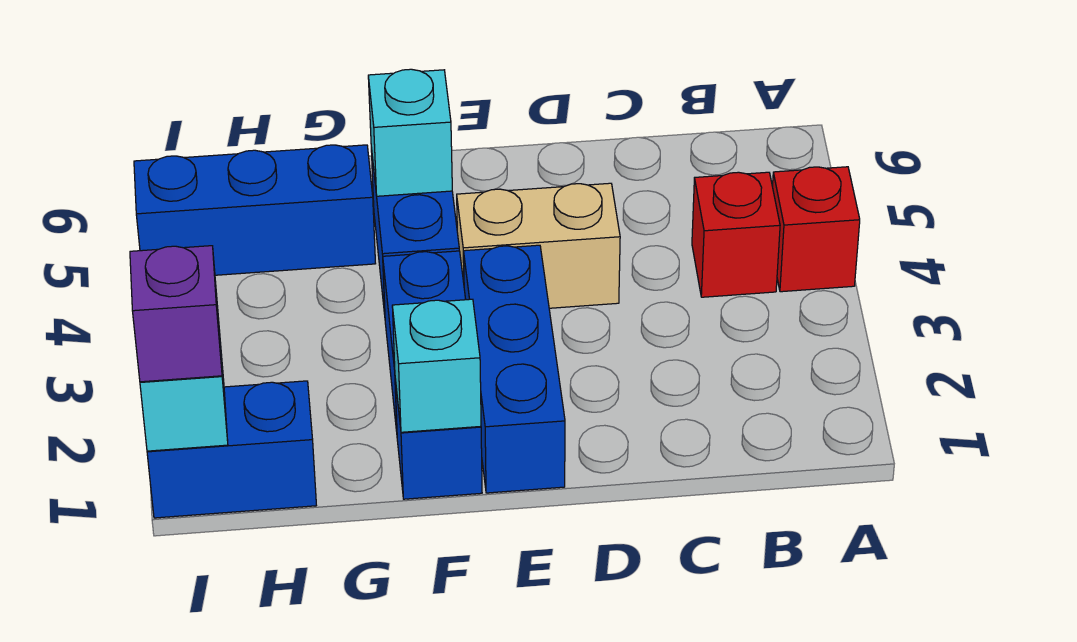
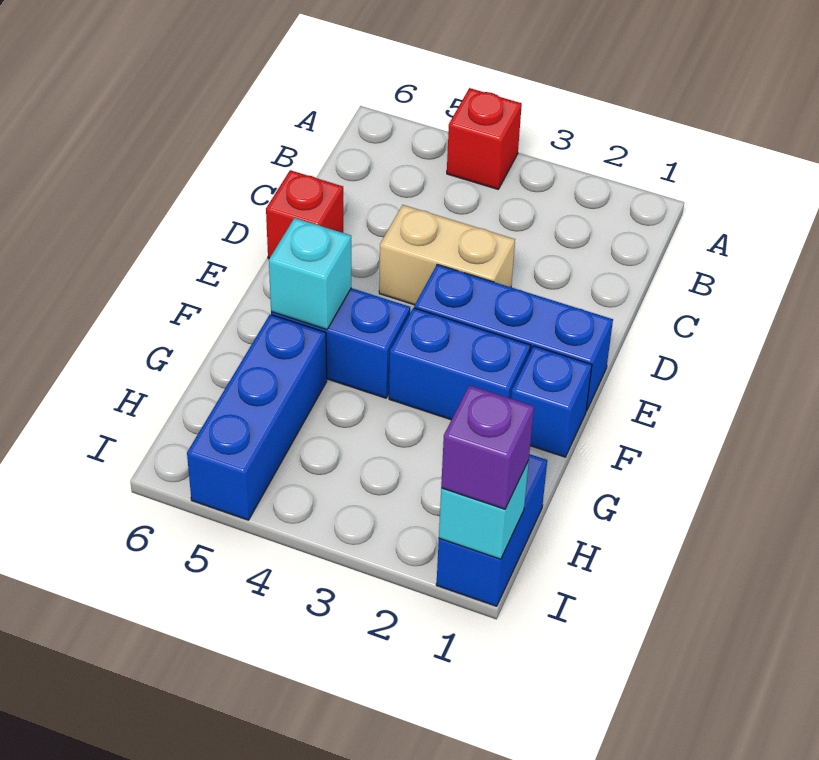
red 1x1 brick [692,172,780,297] -> red 1x1 brick moved to [266,170,343,259]
tan 1x2 brick [457,183,620,308] -> tan 1x2 brick turned to [379,205,515,305]
cyan 1x1 brick [392,299,481,432] -> none

